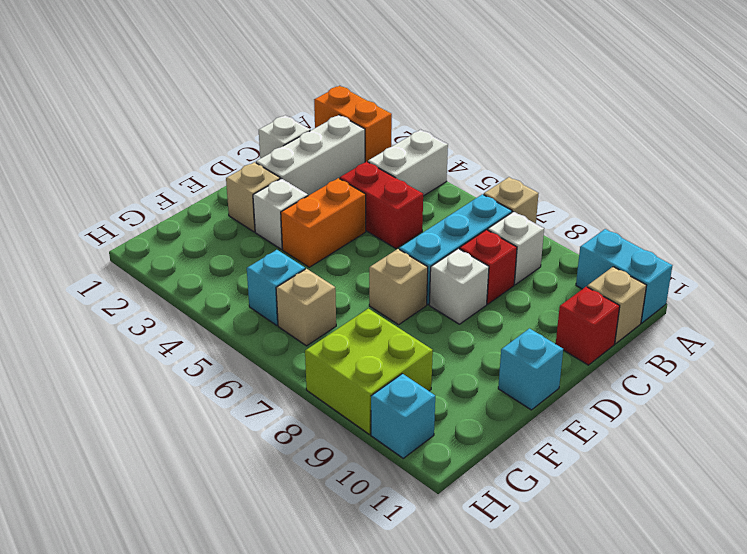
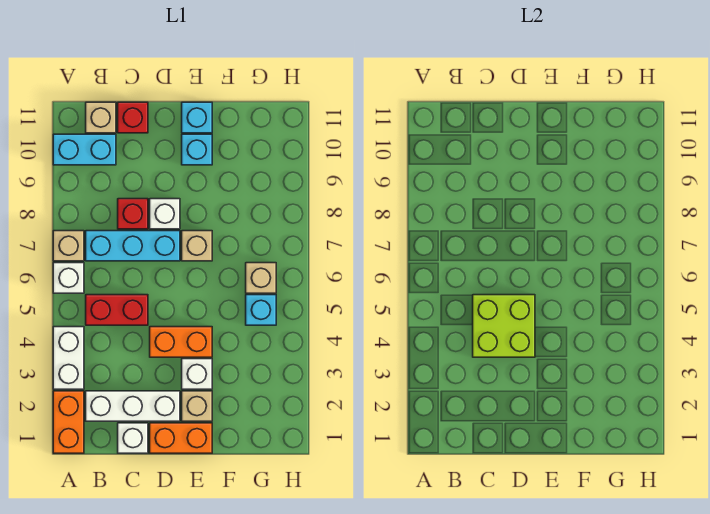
white 1x2 brick [368,130,448,196] -> white 1x2 brick turned to [53,327,84,389]
cyan 1x2 brick [576,229,672,323] -> cyan 1x2 brick turned to [53,134,116,165]
white 1x1 brick [488,212,544,285] -> white 1x1 brick moved to [53,263,84,293]
red 1x2 brick [340,161,423,249] -> red 1x2 brick turned to [86,295,148,325]
none -> orange 1x2 brick [150,423,212,453]
lime 2x2 brick [305,308,433,434] -> lime 2x2 brick moved to [473,295,535,357]
cyan 1x1 brick [371,374,435,458] -> cyan 1x1 brick moved to [182,134,212,165]

